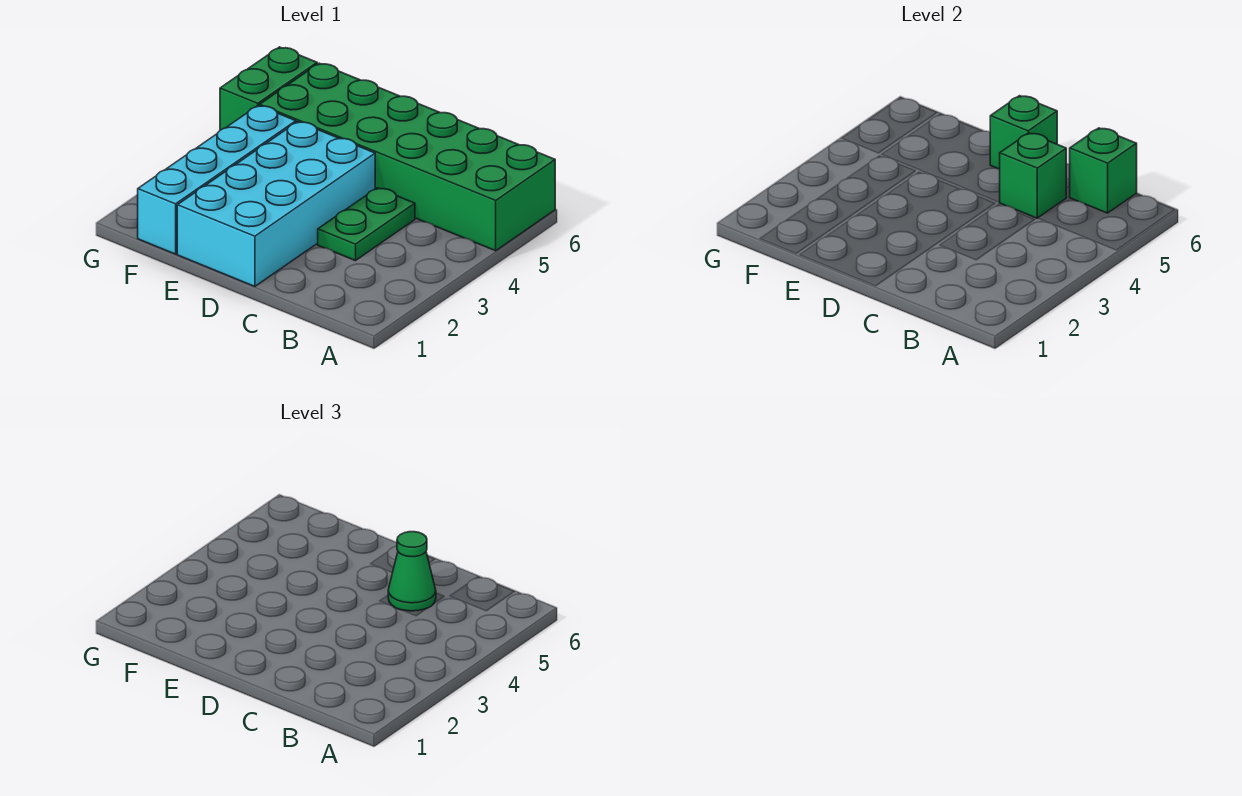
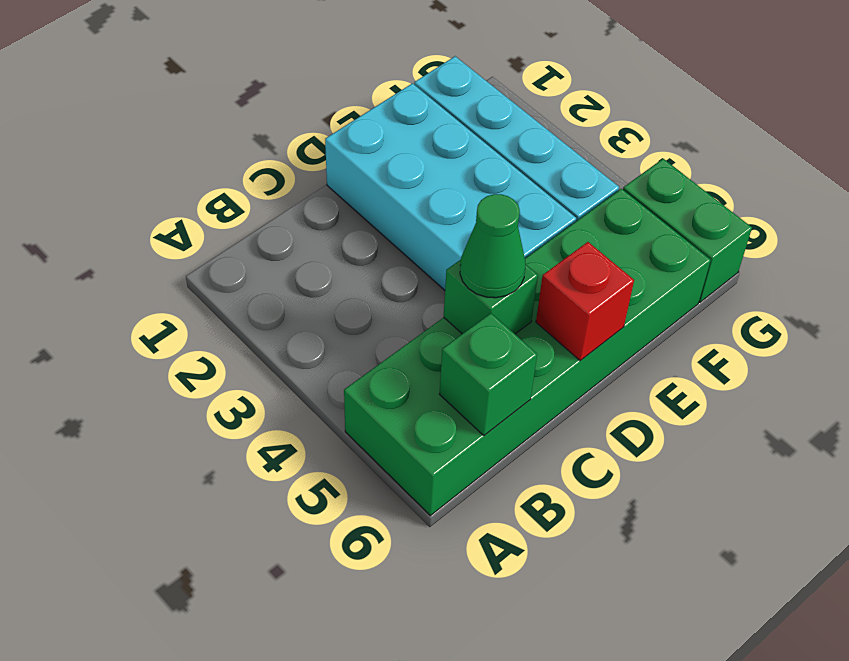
green 1x2 plate [318,188,415,261] -> none
green 1x1 brick [990,96,1057,169] -> red 1x1 brick [536,242,634,361]

